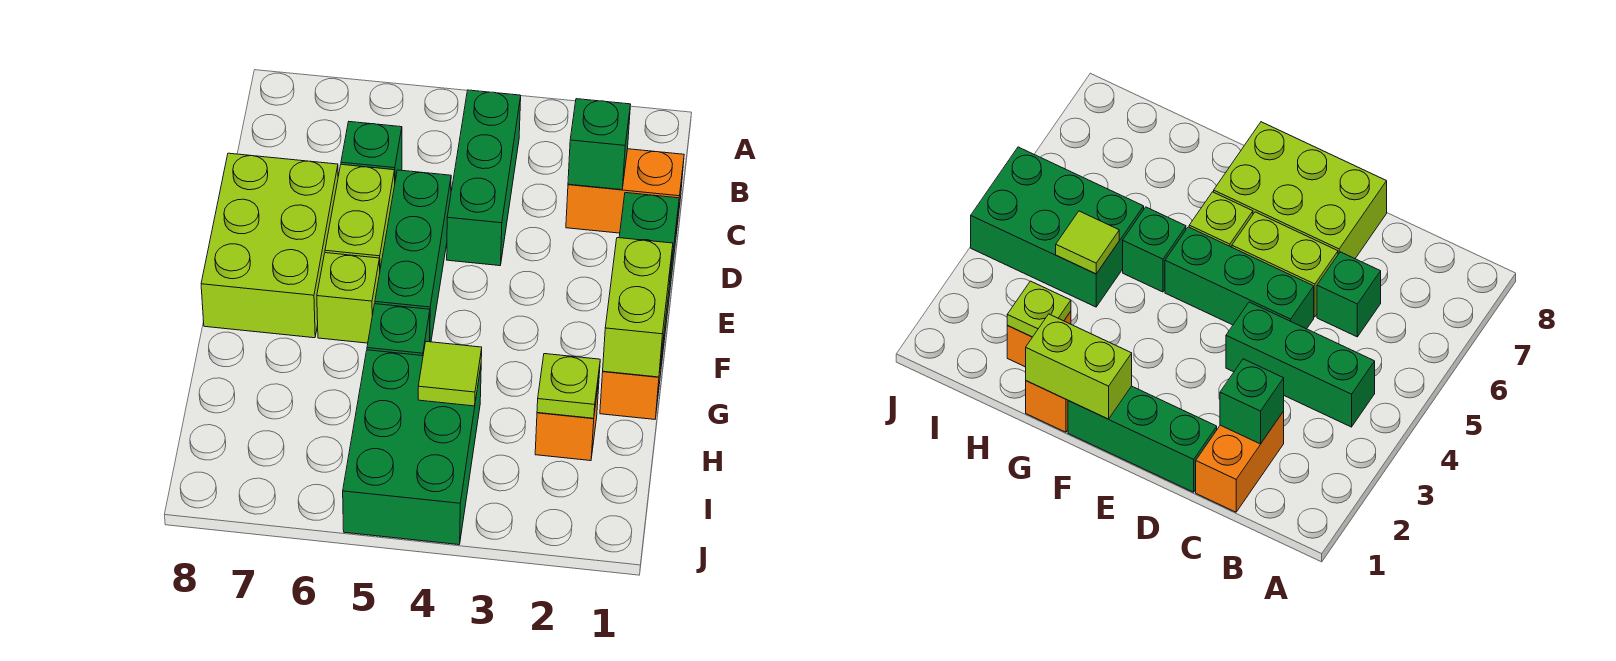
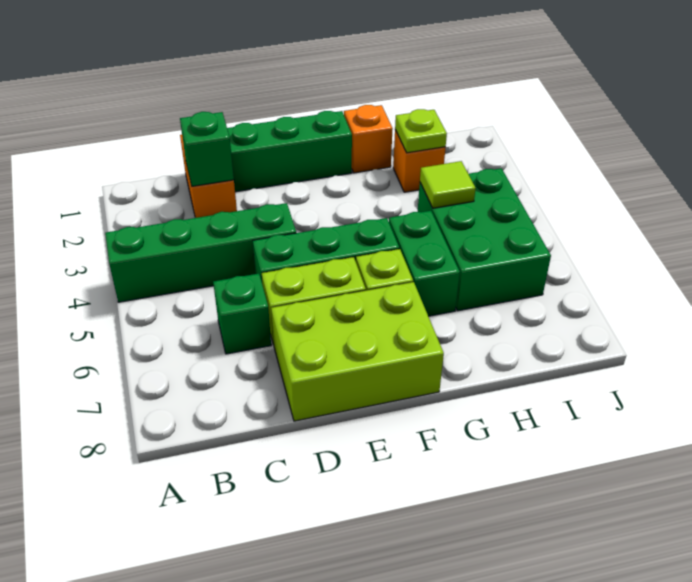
green 1x3 brick [447,90,521,266] -> green 1x4 brick [105,203,296,302]
lime 1x2 brick [603,238,673,377] -> none
green 1x1 brick [367,304,430,356] -> green 1x2 brick [389,211,460,316]
green 2x3 brick [343,350,481,545] -> green 2x3 brick turned to [418,168,551,311]

